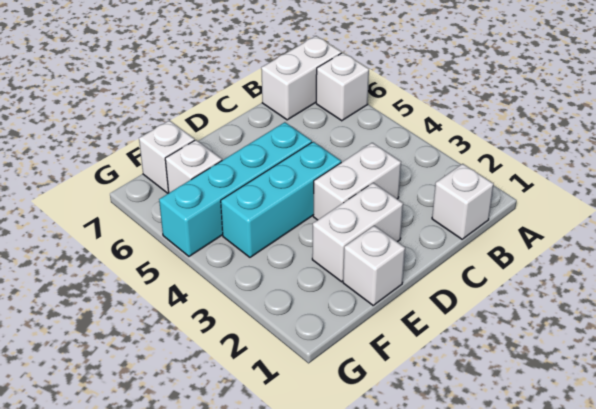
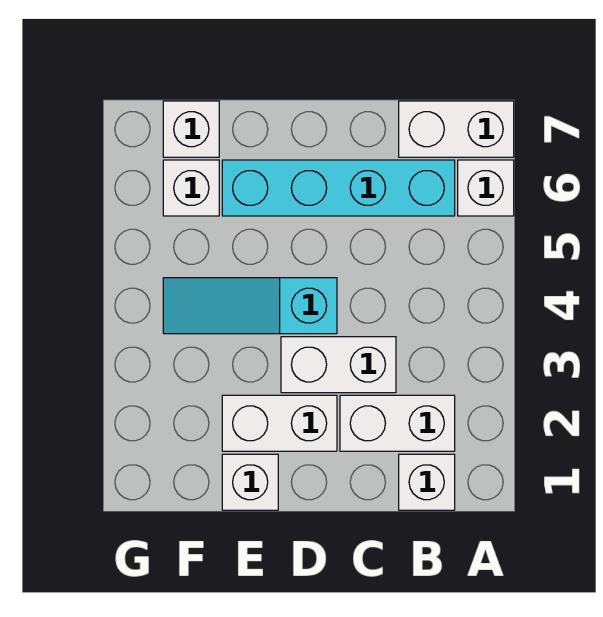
none -> white 1x2 brick [340,395,455,451]
cyan 1x3 brick [221,142,341,257] -> cyan 1x3 slope [163,278,337,334]
cyan 1x4 brick [159,122,312,256] -> cyan 1x4 brick moved to [222,160,455,216]

